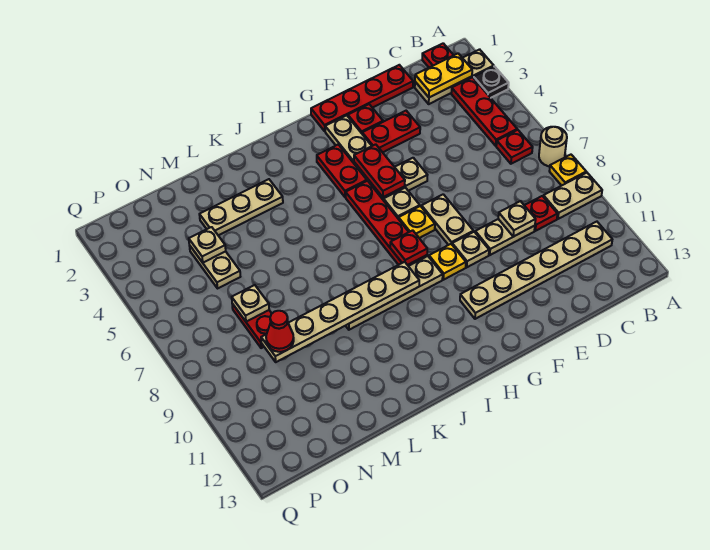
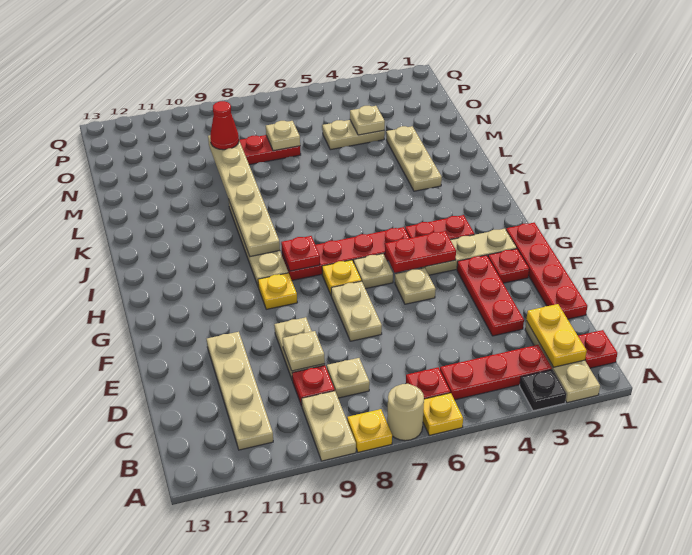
none -> yellow 1x1 plate [423,393,463,436]
tan 1x6 plate [460,222,612,319] -> tan 1x4 plate [207,332,273,450]
red 1x2 plate [362,111,420,152] -> red 1x3 plate [457,255,524,336]
tan 1x2 plate [422,194,473,245] -> tan 1x2 plate turned to [331,281,382,341]
tan 1x1 plate [452,232,489,267] -> tan 1x1 plate moved to [327,358,370,398]

